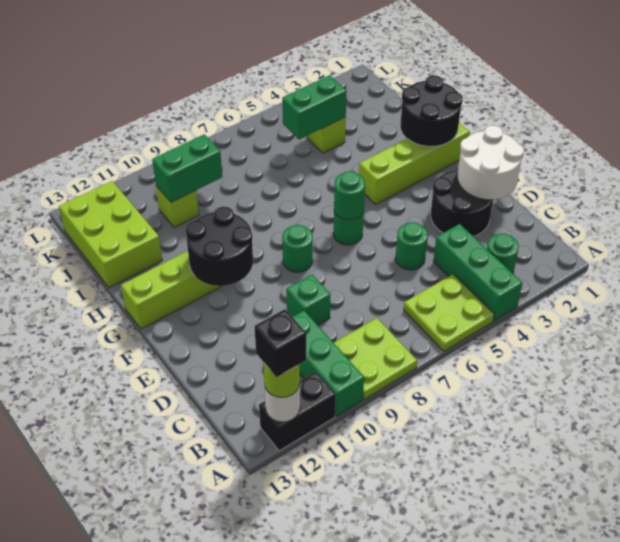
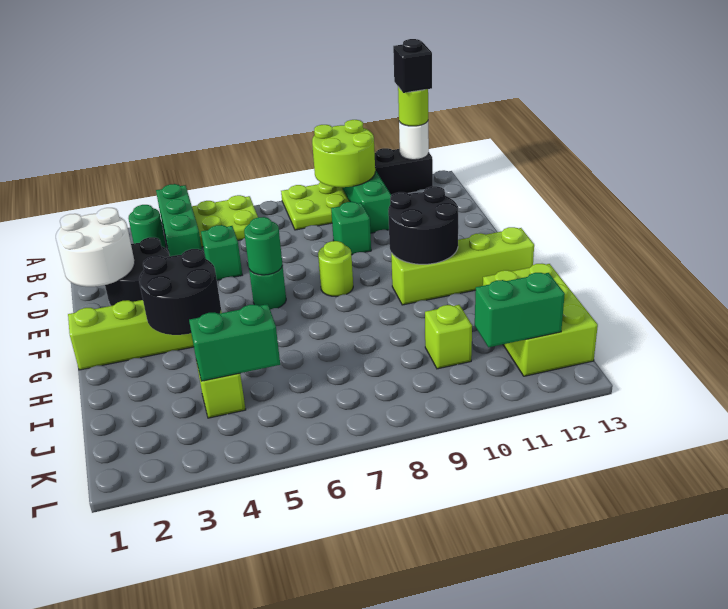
none -> lime 2x2 round brick [312,120,375,187]
green 1x1 round brick [395,222,428,270] -> green 1x1 brick [201,225,242,280]
green 1x1 round brick [282,225,313,272] -> lime 1x1 round brick [318,241,353,297]
black 2x2 round brick [400,75,463,147] -> black 2x2 round brick moved to [139,249,221,335]
green 1x2 brick [152,134,222,202] -> green 1x2 brick moved to [475,273,565,347]

